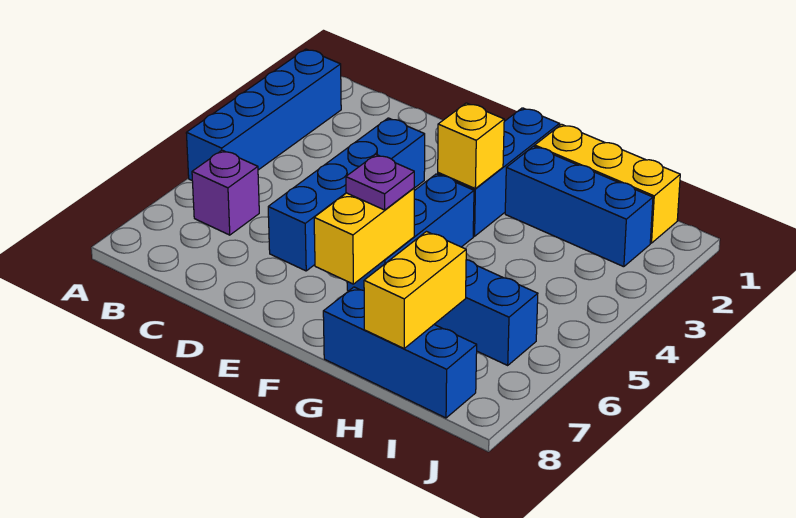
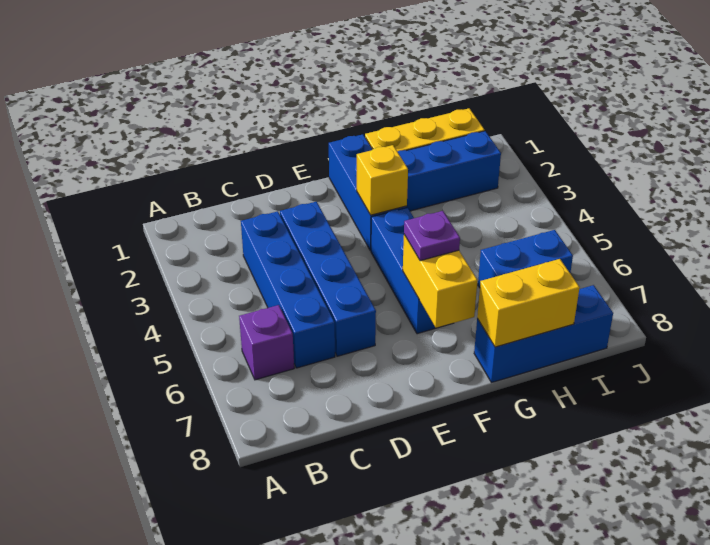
blue 1x4 brick [186,49,341,180] -> blue 1x4 brick moved to [241,211,335,368]
yellow 1x2 brick [364,232,466,348] -> yellow 1x2 brick turned to [477,259,580,347]

